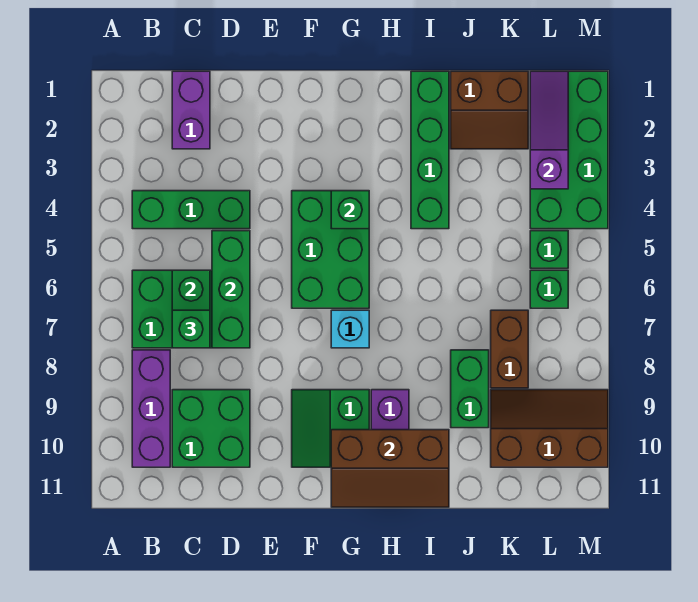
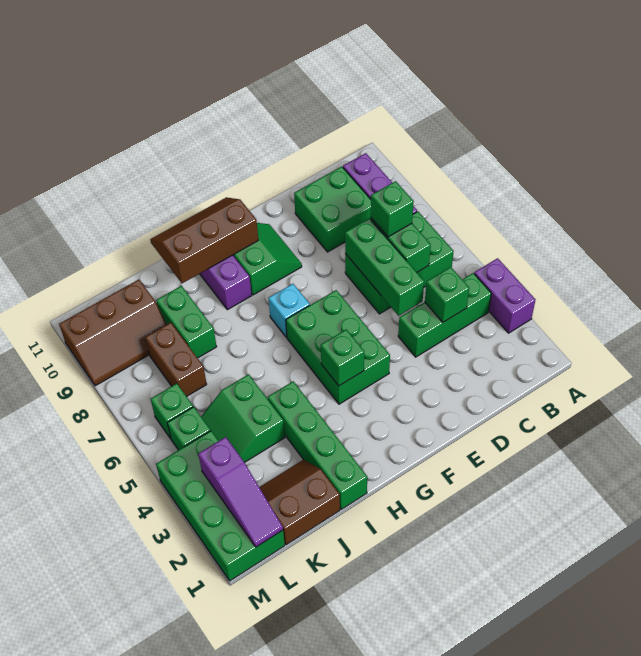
purple 1x2 brick [172,71,210,149] -> purple 1x2 brick moved to [474,258,535,333]
none -> green 1x1 brick [425,267,469,322]
none -> green 2x2 slope [201,374,285,462]

